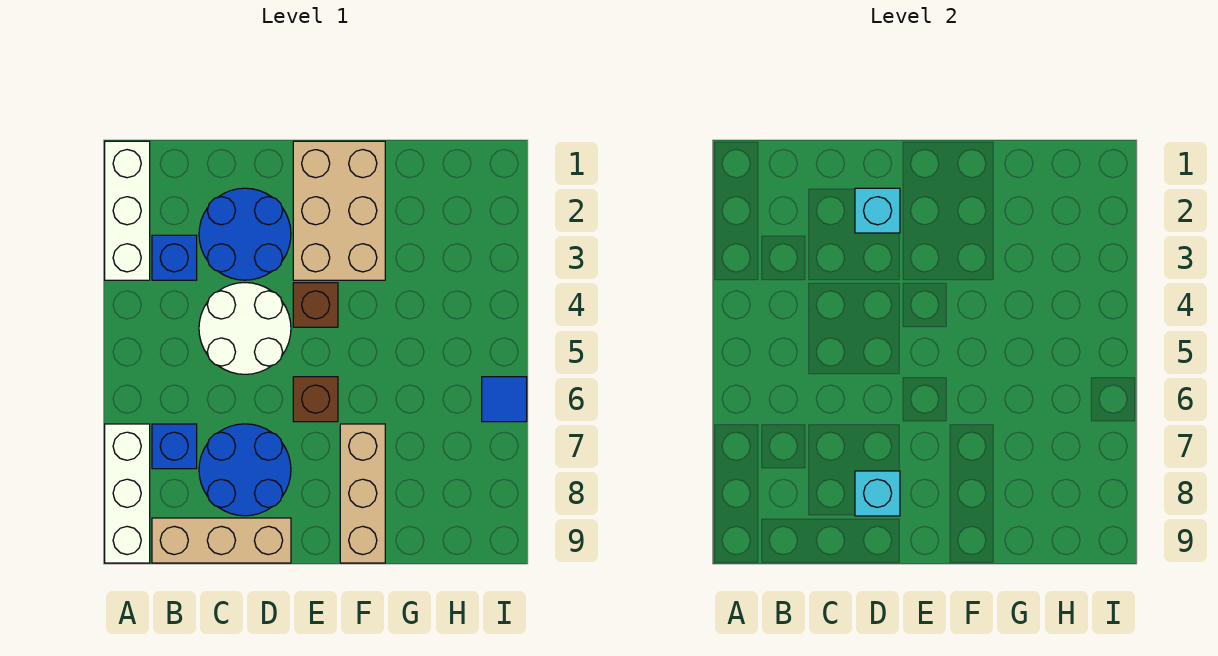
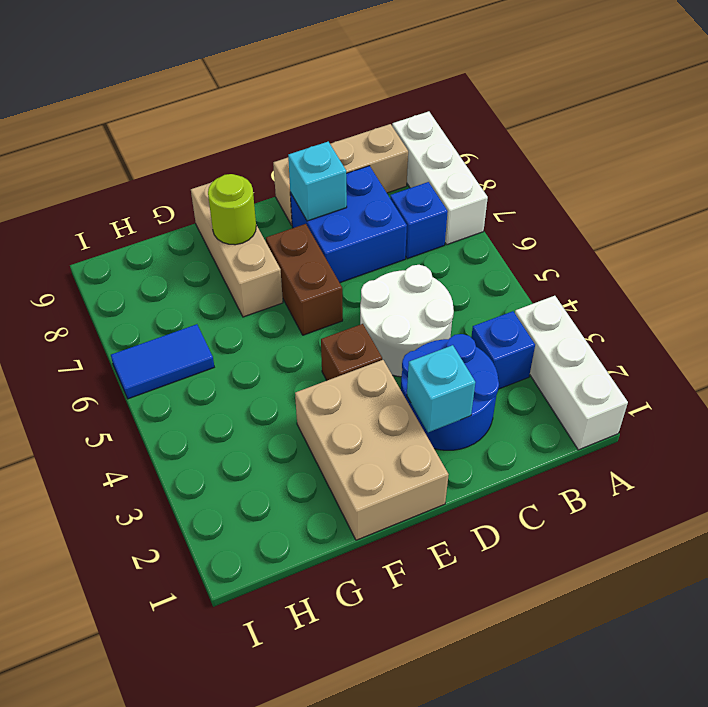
blue 2x2 round brick [199,424,291,516] -> blue 2x2 brick [290,166,407,283]
brown 1x1 brick [293,377,338,422] -> brown 1x2 brick [266,224,343,335]
none -> lime 1x1 round brick [208,174,256,245]
blue 1x1 tile [482,377,527,422] -> blue 1x2 tile [111,324,214,399]

